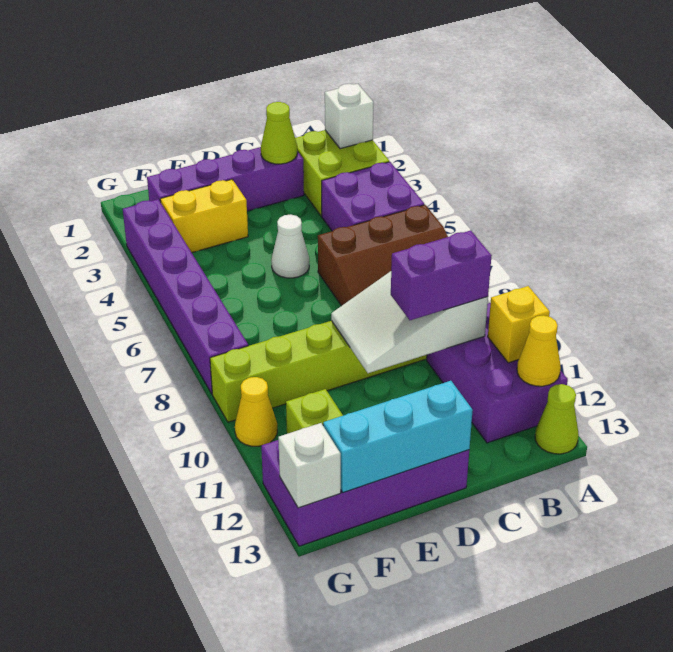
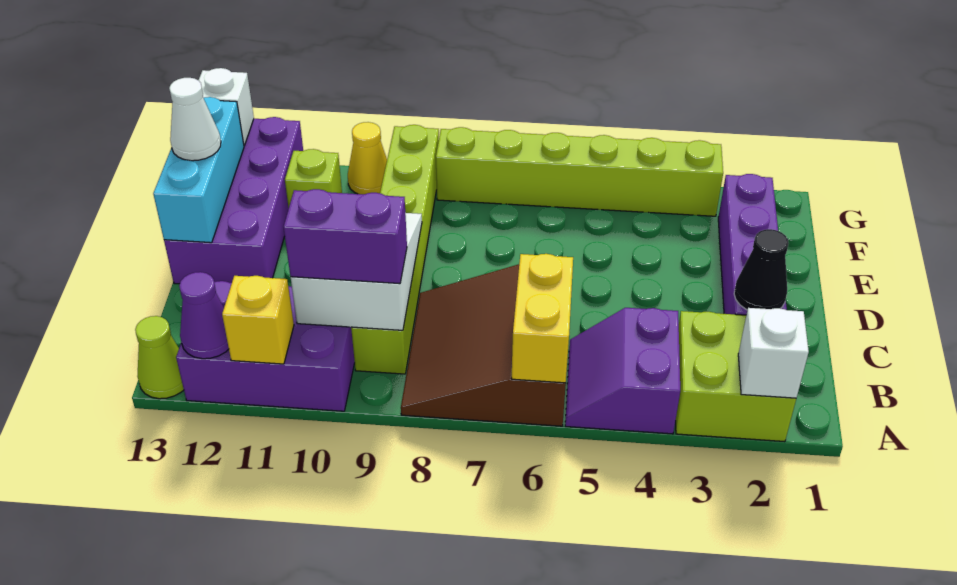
purple 2x2 brick [322,162,424,231] -> purple 2x2 slope [565,308,680,434]
yellow 1x1 cone [517,315,561,386] -> purple 1x1 cone [179,272,229,359]
purple 1x2 brick [391,230,492,320] -> purple 1x2 brick turned to [284,189,407,284]
lime 1x1 cone [261,102,297,164] -> black 1x1 cone [734,229,789,310]
white 1x1 cone [271,215,309,278] -> white 1x1 cone moved to [169,78,221,161]
yellow 1x2 brick [160,179,248,253] -> yellow 1x2 brick moved to [512,254,573,383]
purple 1x6 brick [123,199,248,394] -> lime 1x6 brick [436,127,723,216]

